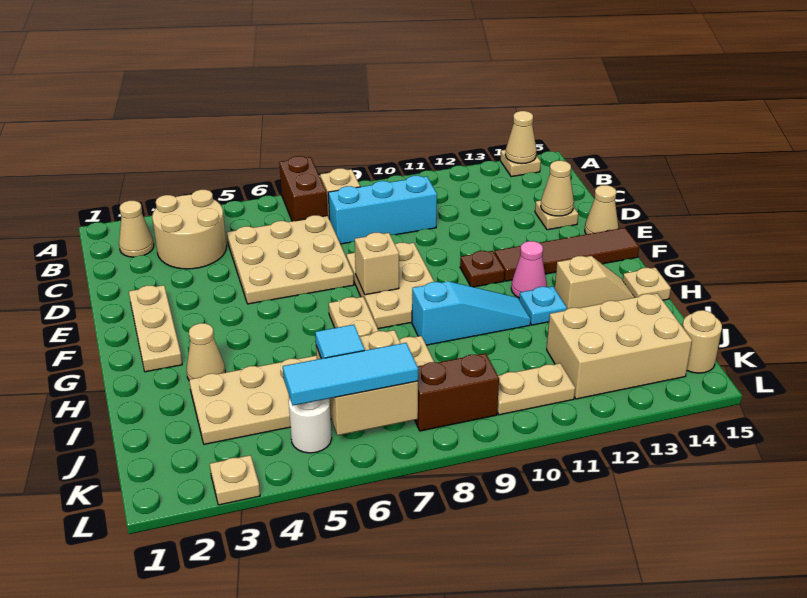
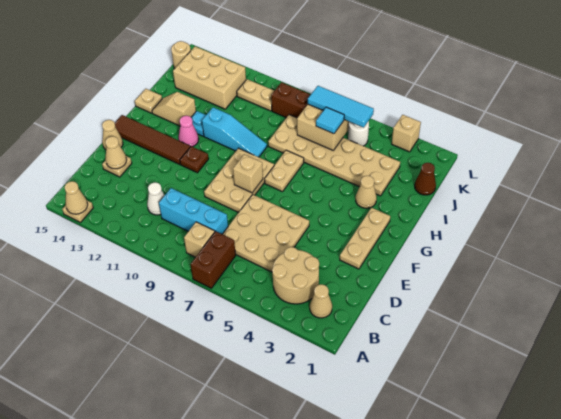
none -> white 1x1 cone [147,182,165,215]
cyan 1x3 slope [412,281,531,345] -> cyan 1x3 slope turned to [202,107,267,157]
none -> brown 1x1 cone [415,163,436,195]
tan 1x1 plate [210,455,260,505] -> tan 1x1 brick [392,115,421,152]

